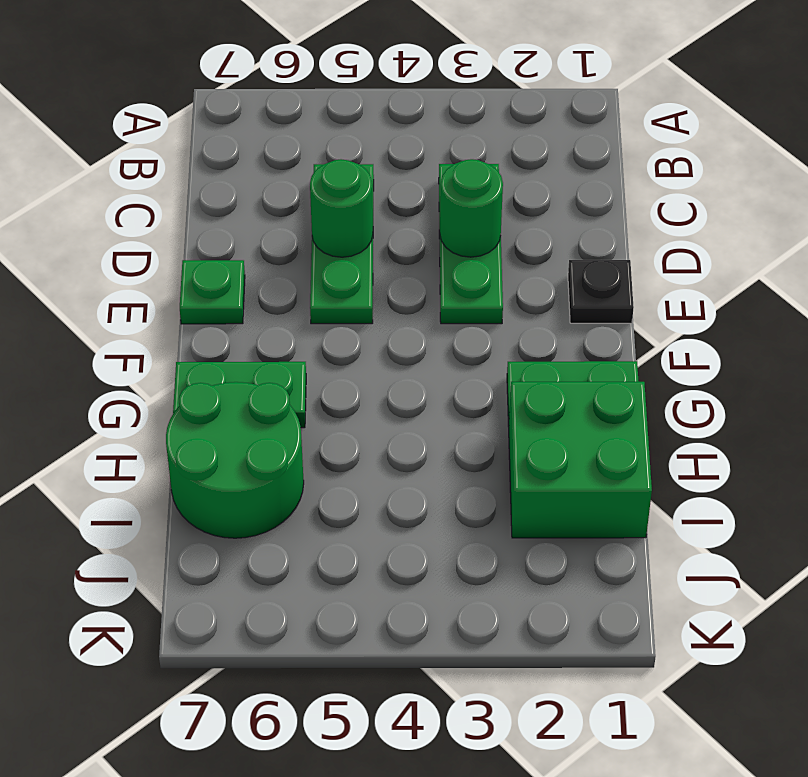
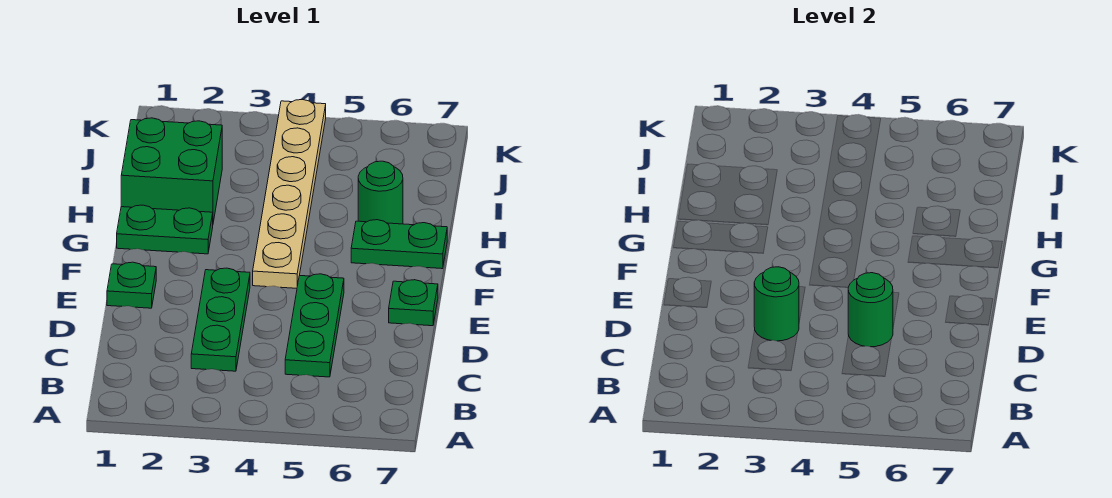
black 1x1 plate [568,260,634,323] -> green 1x1 plate [107,262,156,308]
none -> tan 1x6 plate [253,100,326,288]
green 2x2 round brick [166,382,304,538] -> green 1x1 round brick [358,161,403,224]

